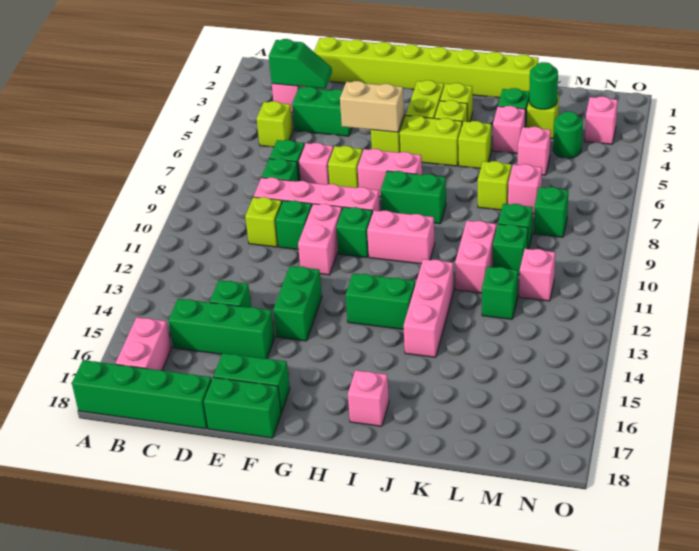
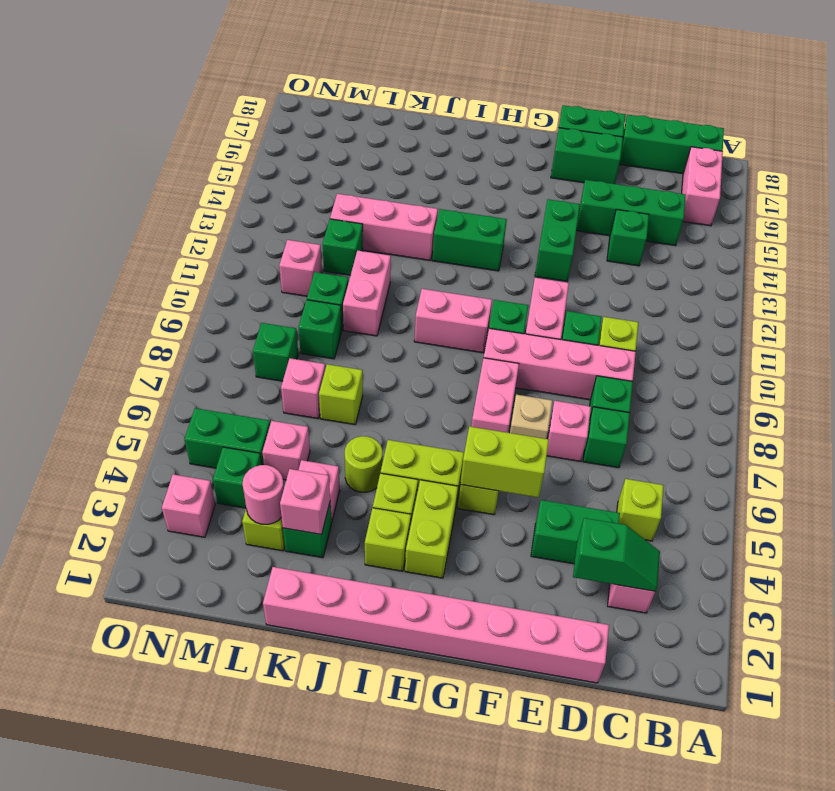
green 1x4 brick [72,360,212,429] -> green 1x3 brick [619,115,724,174]
green 1x2 slope [269,39,332,89] -> green 1x2 slope turned to [573,518,660,591]
lime 1x8 brick [314,37,539,98] -> pink 1x8 brick [263,567,609,683]
tan 1x2 brick [340,81,404,132] -> lime 1x2 brick [460,426,549,498]
lime 1x1 brick [328,146,363,188] -> tan 1x1 brick [510,395,552,439]
pink 1x2 brick [358,149,422,197] -> pink 1x2 brick turned to [471,358,519,433]
green 1x2 brick [381,171,446,224] -> green 1x2 brick moved to [185,408,270,468]
pink 1x1 brick [348,370,389,426] -> pink 1x1 brick moved to [280,469,330,535]
lime 1x1 brick [458,121,491,169] -> lime 1x1 round brick [345,436,382,493]
pink 1x3 brick [404,259,454,357] -> pink 1x3 brick turned to [330,194,438,261]
green 1x1 round brick [529,62,558,109] -> pink 1x1 round brick [242,465,284,524]
green 1x1 round brick [553,111,583,158] -> green 1x1 brick [213,447,262,508]

